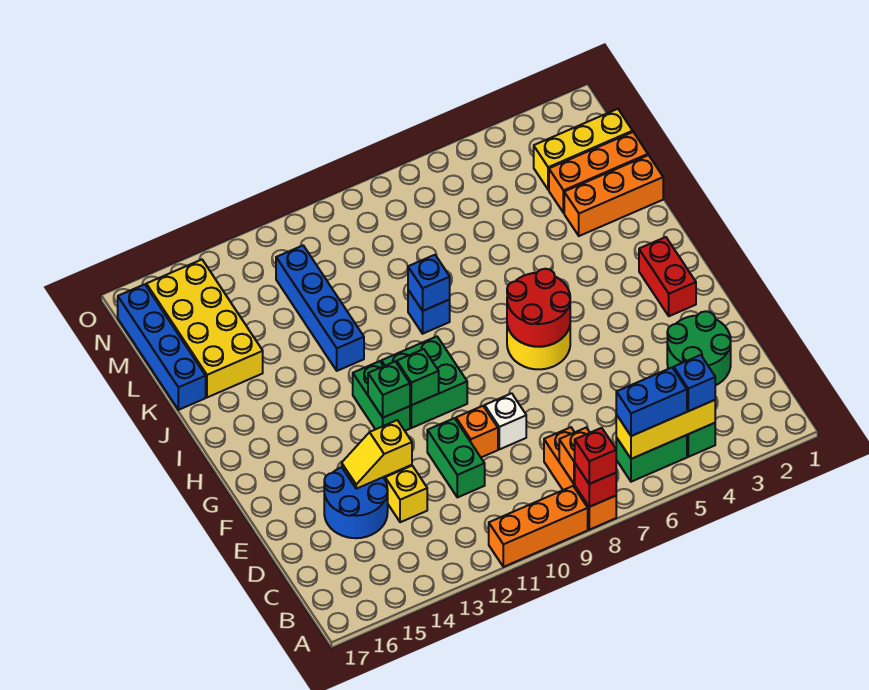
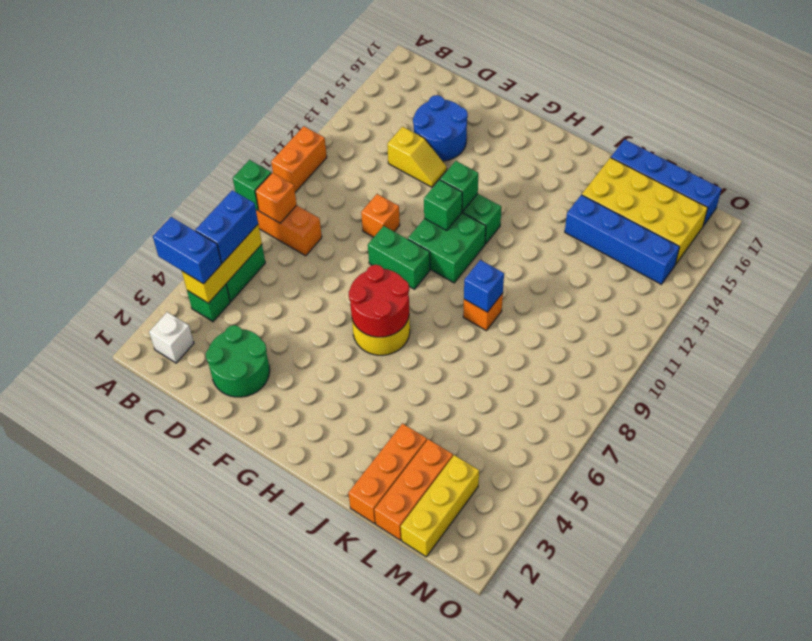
red 1x1 brick [575,464,616,507] -> green 1x1 brick [233,160,271,210]
red 1x1 brick [575,428,616,484] -> none
orange 1x3 brick [489,486,588,567] -> orange 1x2 brick [271,126,327,192]
blue 1x1 brick [674,355,715,411] -> blue 1x2 brick [153,217,221,284]
green 1x2 brick [427,418,485,497] -> green 1x2 brick moved to [368,226,430,289]
white 1x1 brick [485,393,526,449] -> white 1x1 brick moved to [149,312,194,363]
yellow 1x2 slope [342,420,412,489] -> none
red 1x2 brick [639,237,696,316] -> none
blue 1x1 brick [408,290,450,334] -> orange 1x1 brick [463,293,503,331]
blue 1x4 brick [276,246,364,371] -> blue 1x4 brick moved to [565,195,679,284]

